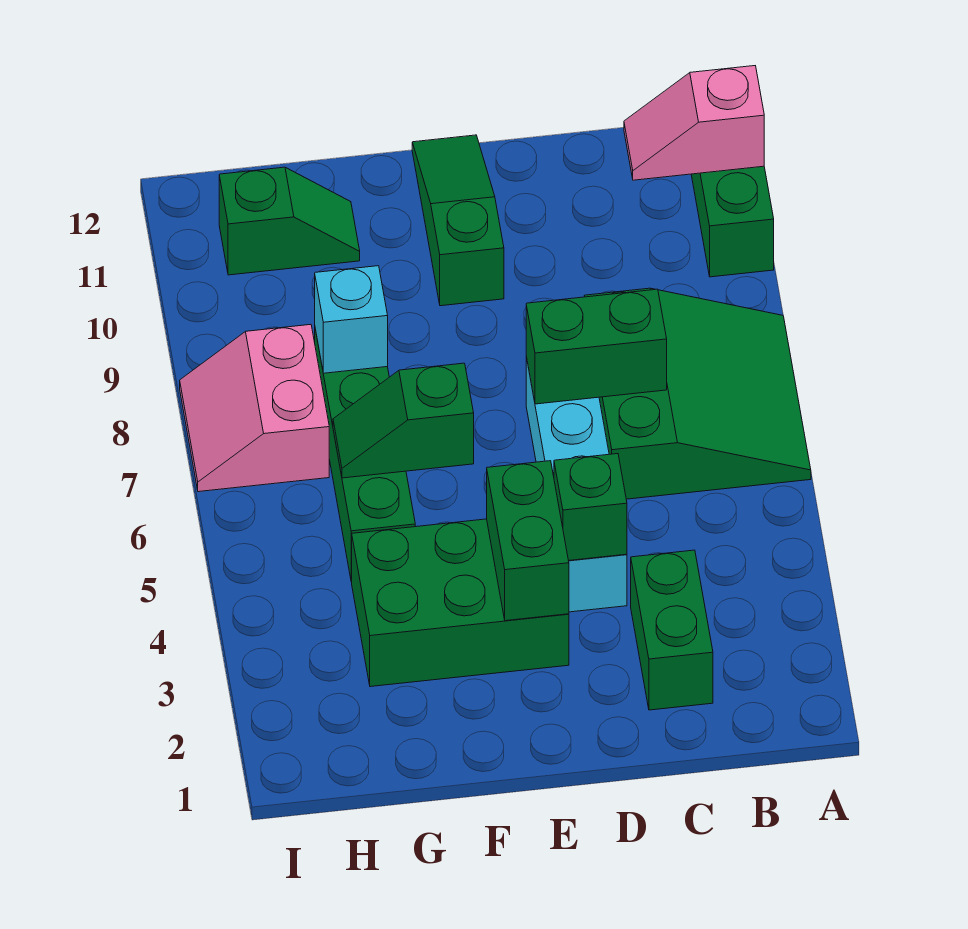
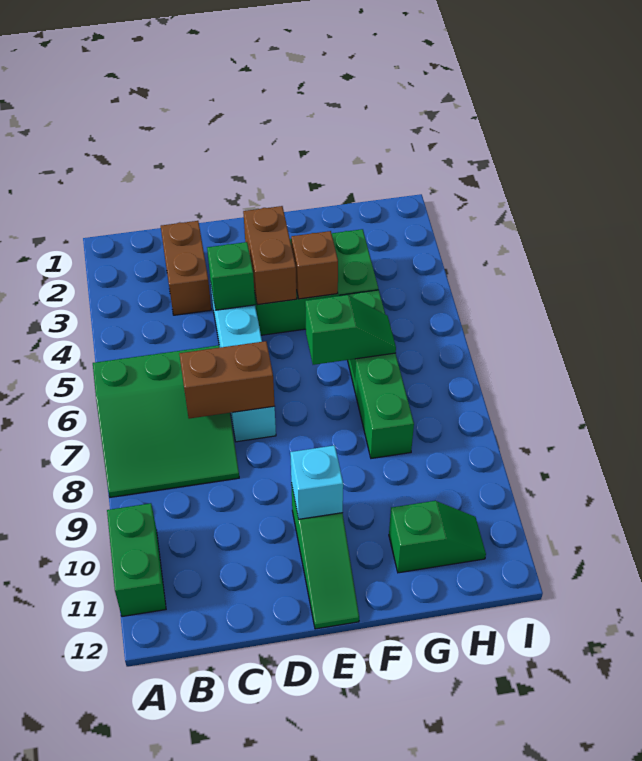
green 3x3 slope [584,288,811,499] -> green 3x3 slope turned to [93,345,239,497]
pink 1x2 slope [624,66,764,180] -> none
green 1x2 brick [631,550,713,710] -> brown 1x2 brick [161,221,211,315]
green 1x2 brick [526,289,667,404] -> brown 1x2 brick [179,341,275,419]
green 1x2 brick [487,461,569,621] -> brown 1x2 brick [243,206,297,305]
none -> brown 1x1 brick [291,231,338,299]
cyan 1x1 brick [315,266,388,373] -> cyan 1x1 brick moved to [290,445,343,519]
green 1x2 slope [219,167,360,275] -> green 1x2 slope turned to [389,501,486,573]
pink 2x2 slope [180,325,329,492] -> none

